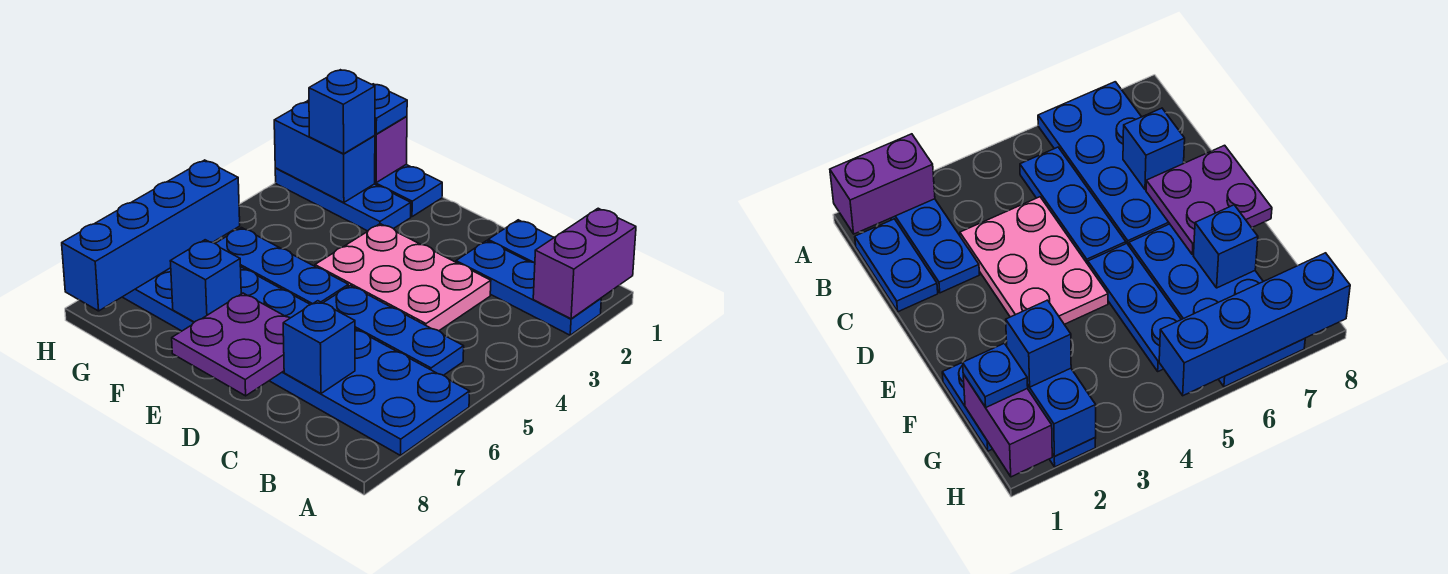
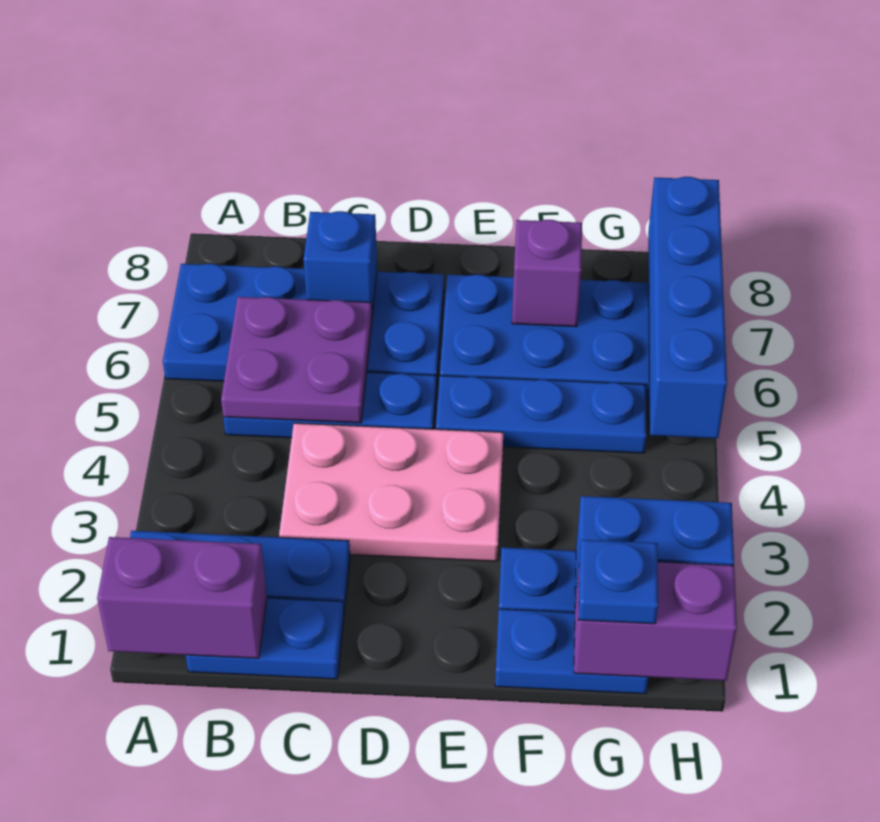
purple 1x2 brick [533,208,636,319] -> purple 1x2 brick turned to [97,537,267,658]
purple 2x2 plate [172,293,290,396] -> purple 2x2 plate moved to [221,297,372,423]
blue 1x1 brick [170,240,241,322] -> purple 1x1 brick [512,220,582,327]
blue 1x1 brick [309,70,375,154] -> none

